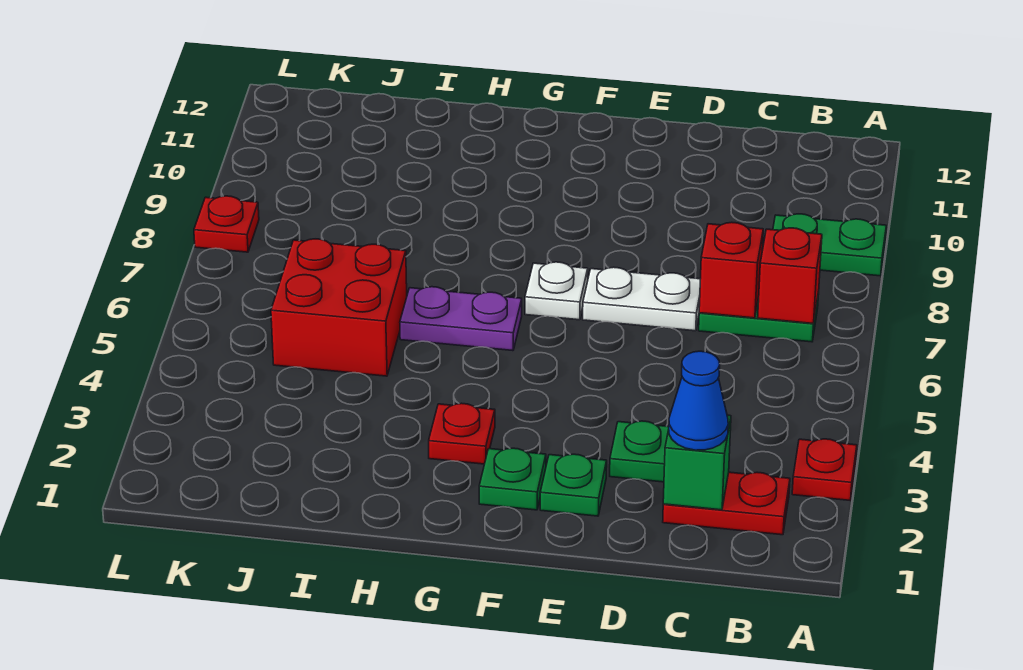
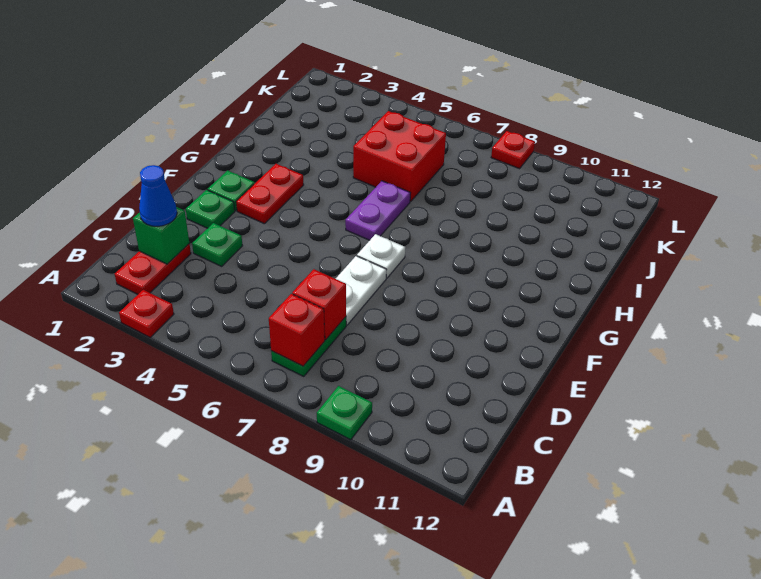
green 1x2 plate [773,214,886,276] -> green 1x1 plate [317,386,372,440]
red 1x1 plate [429,403,495,464] -> red 1x2 plate [236,164,304,224]

